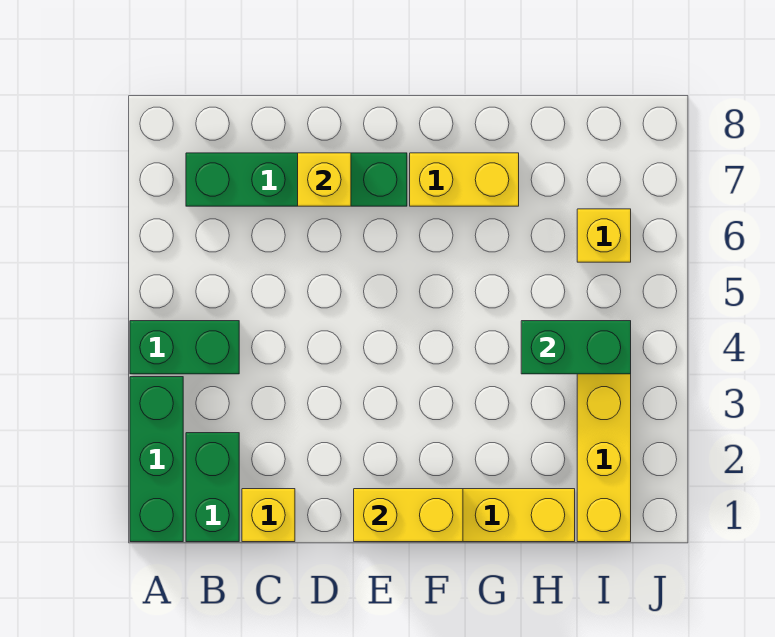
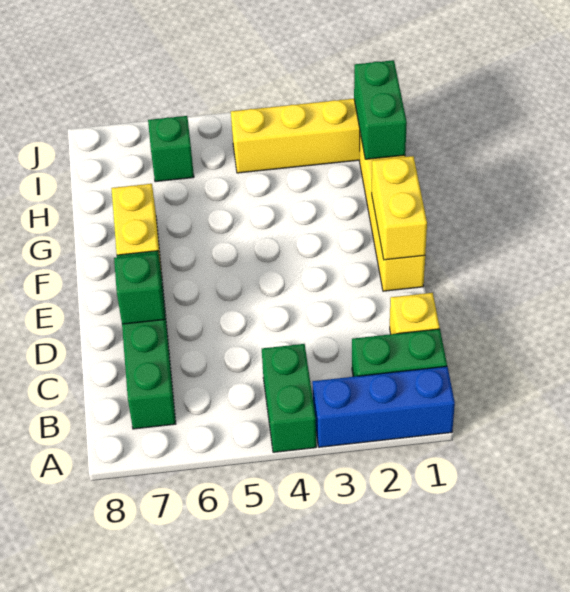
green 1x3 brick [130,377,183,542] -> blue 1x3 brick [312,366,455,447]
yellow 1x1 brick [298,153,351,206] -> green 1x1 brick [114,253,165,324]
green 1x2 brick [521,321,631,374] -> green 1x2 brick moved to [354,60,407,159]
yellow 1x1 brick [577,209,631,262] -> green 1x1 brick [148,116,194,182]

